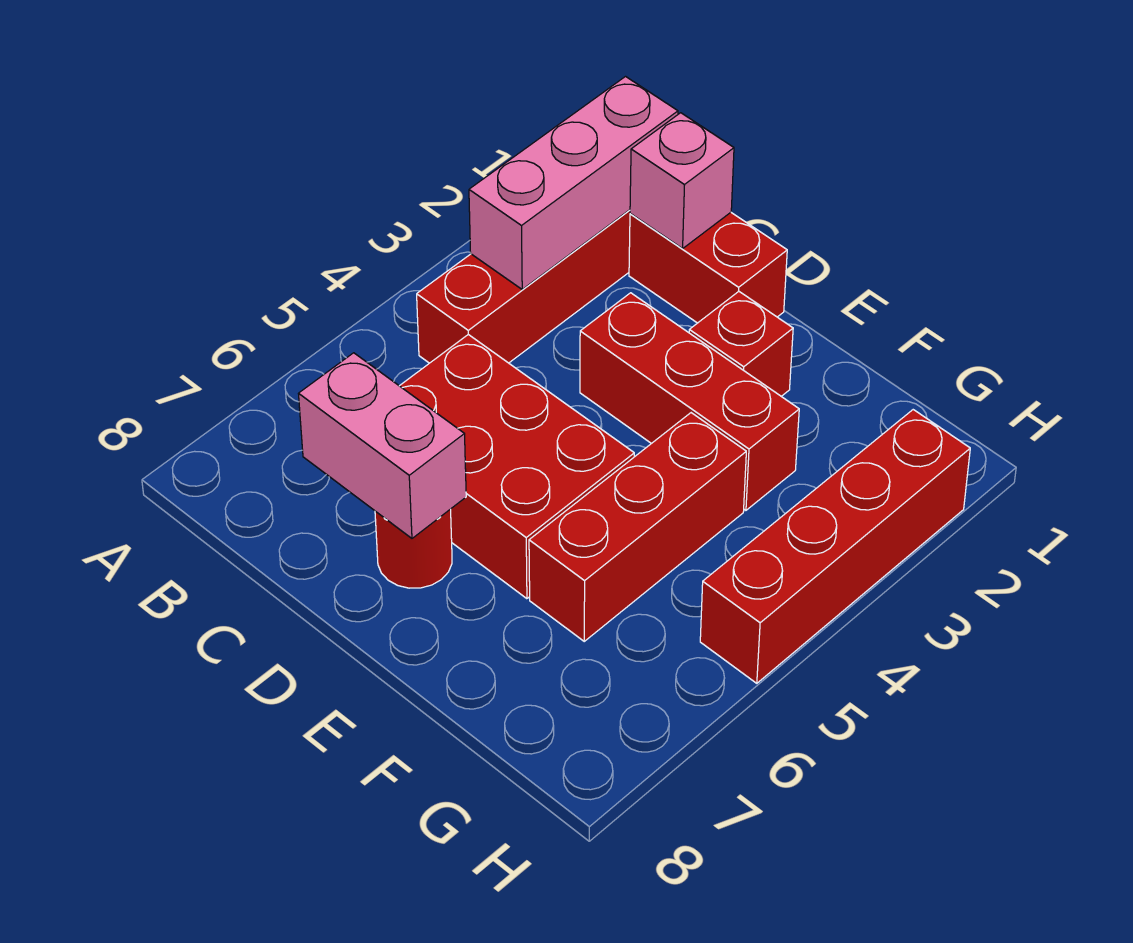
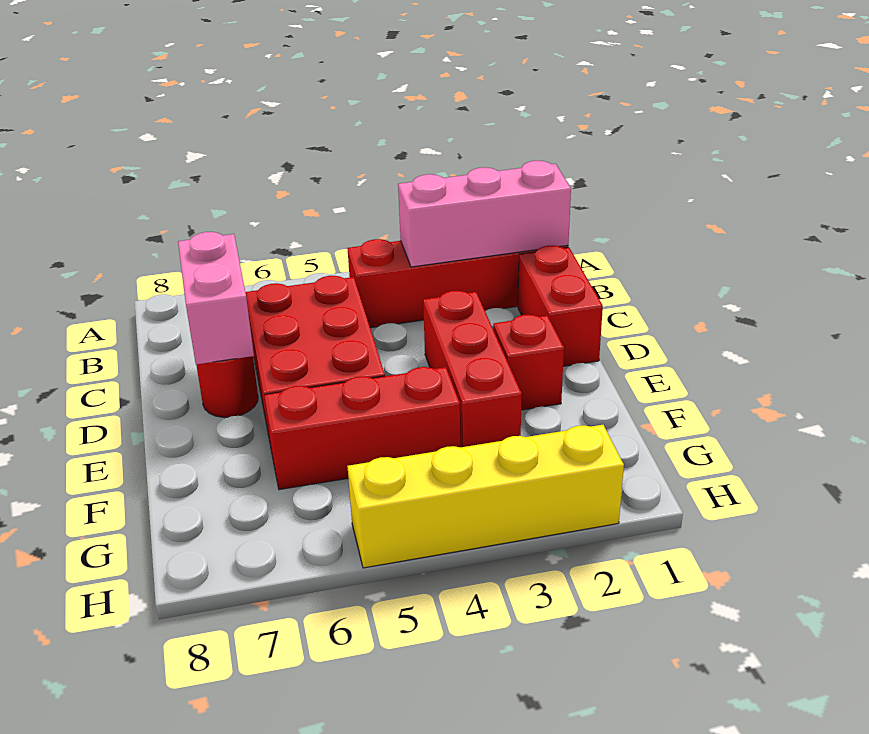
pink 1x1 brick [630,113,734,249] -> none
red 1x4 brick [700,410,970,683] -> yellow 1x4 brick [347,425,624,568]

